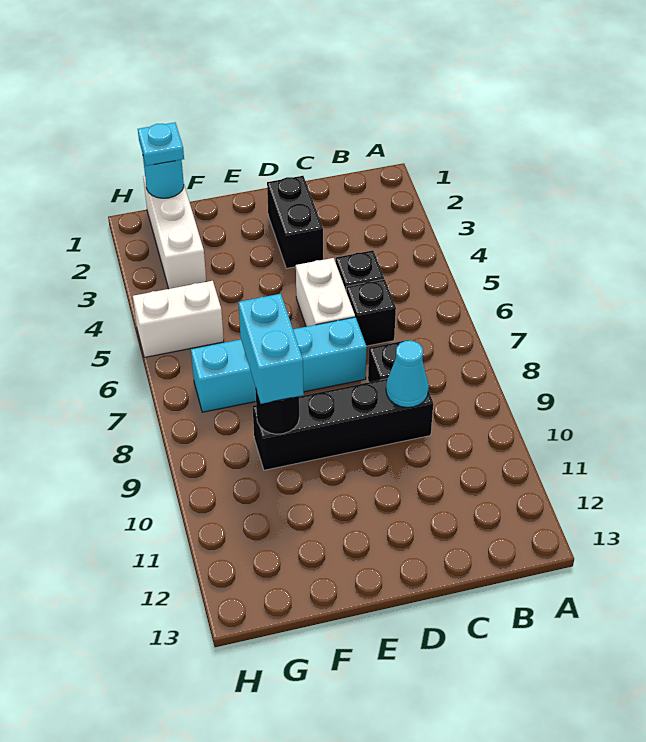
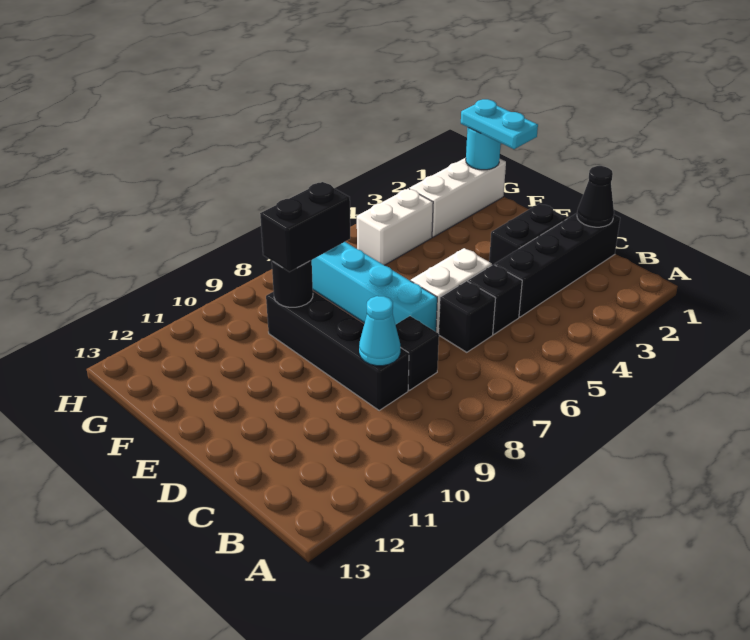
none -> black 1x4 brick [495,213,620,317]
none -> black 1x1 cone [577,166,614,227]
cyan 1x2 brick [239,294,304,404] -> black 1x2 brick [260,182,350,272]
cyan 1x1 plate [138,122,184,166] -> cyan 1x2 plate [461,99,538,149]
white 1x2 brick [133,281,224,357] -> white 1x2 brick turned to [357,188,433,265]

